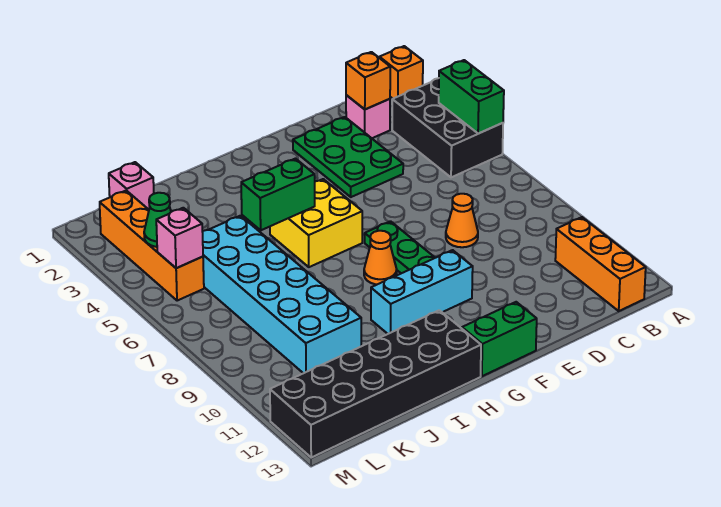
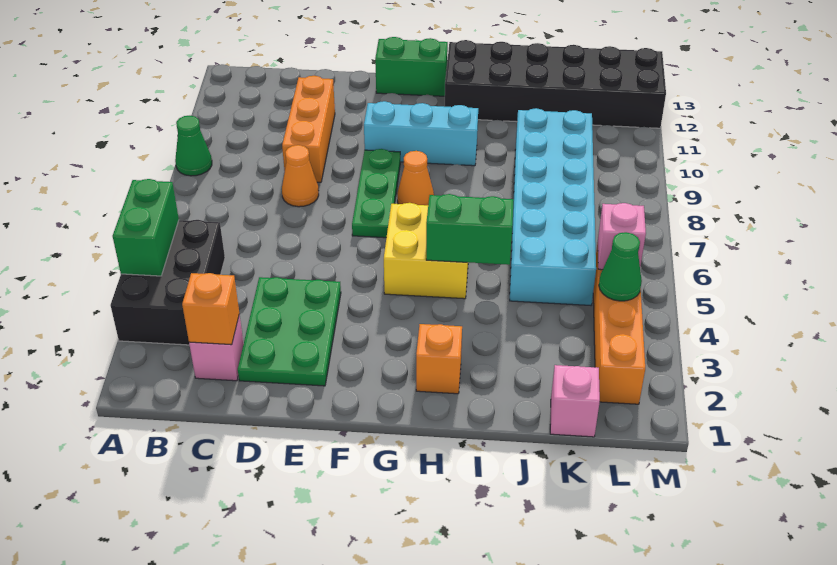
orange 1x1 brick [379,46,423,99] -> orange 1x1 brick moved to [416,324,462,394]
none -> green 1x1 cone [175,116,212,176]
orange 1x3 brick [555,217,646,311] -> orange 1x3 brick moved to [282,76,335,182]

